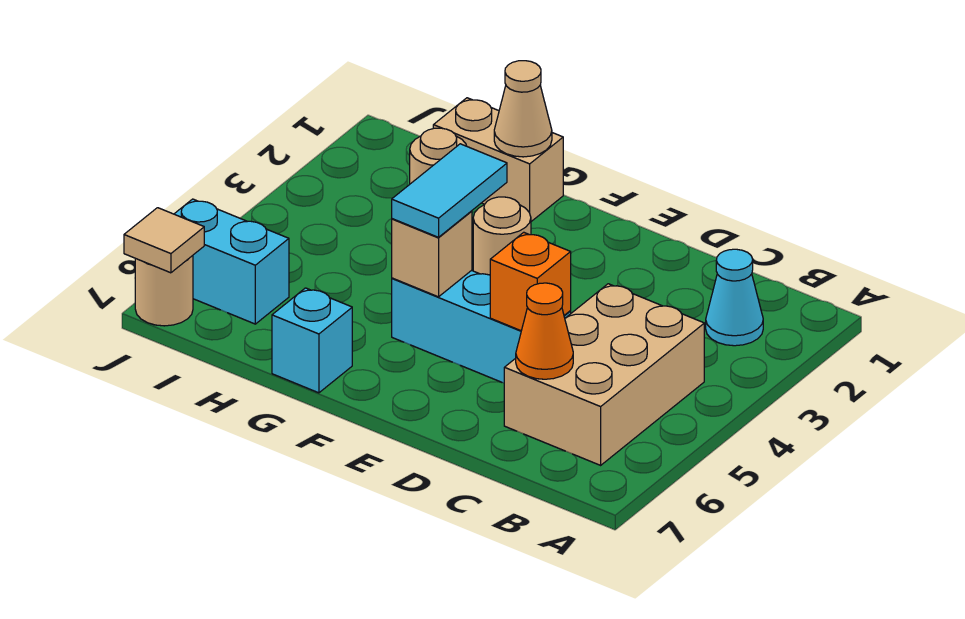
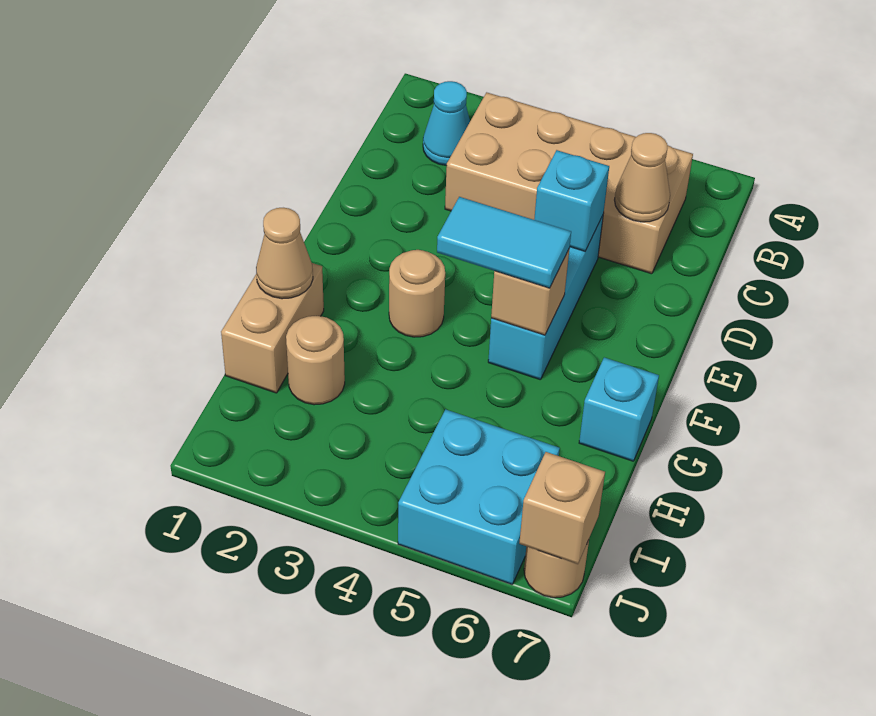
tan 2x3 brick [504,284,704,465] -> tan 2x4 brick [445,92,693,274]
orange 1x1 cone [516,283,573,379] -> tan 1x1 cone [615,133,670,222]
orange 1x1 brick [490,232,571,331] -> cyan 1x1 brick [534,150,609,251]
cyan 1x2 brick [175,199,289,324] -> cyan 2x2 brick [398,409,560,584]
tan 1x1 tile [124,208,204,273] -> tan 1x1 brick [519,452,605,564]

